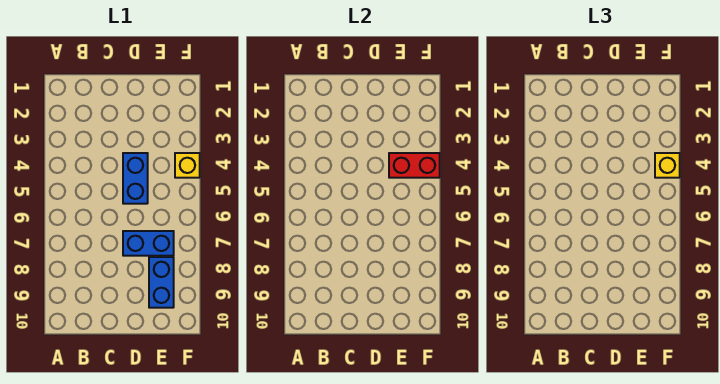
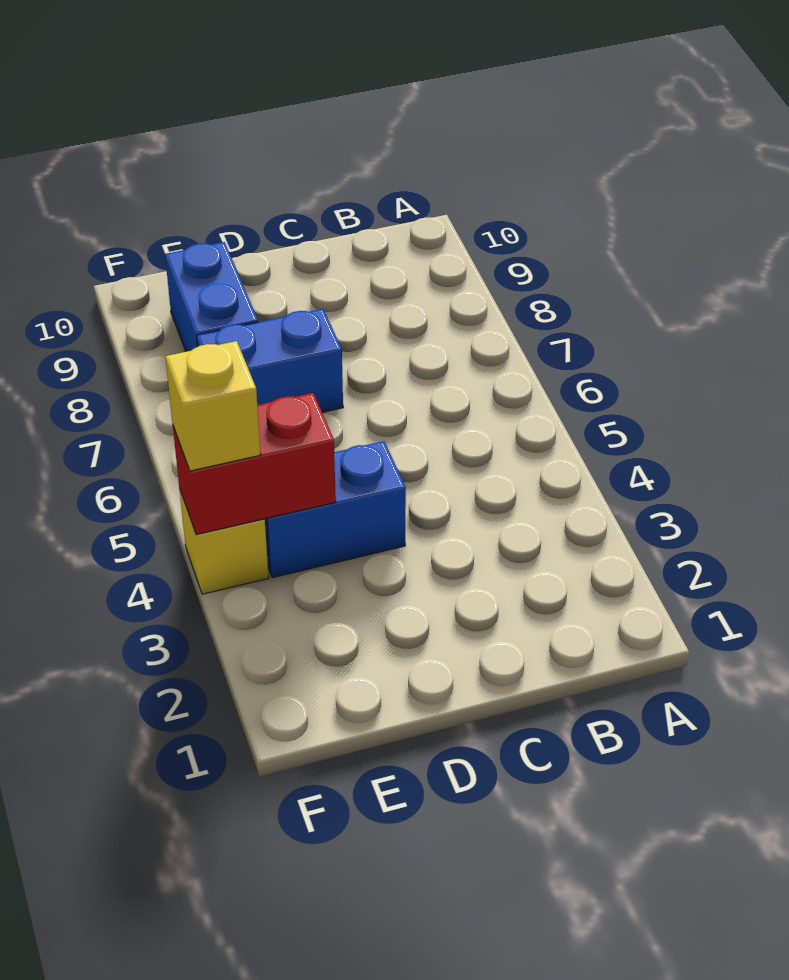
blue 1x2 brick [123,153,148,204] -> blue 1x2 brick turned to [265,441,406,578]

